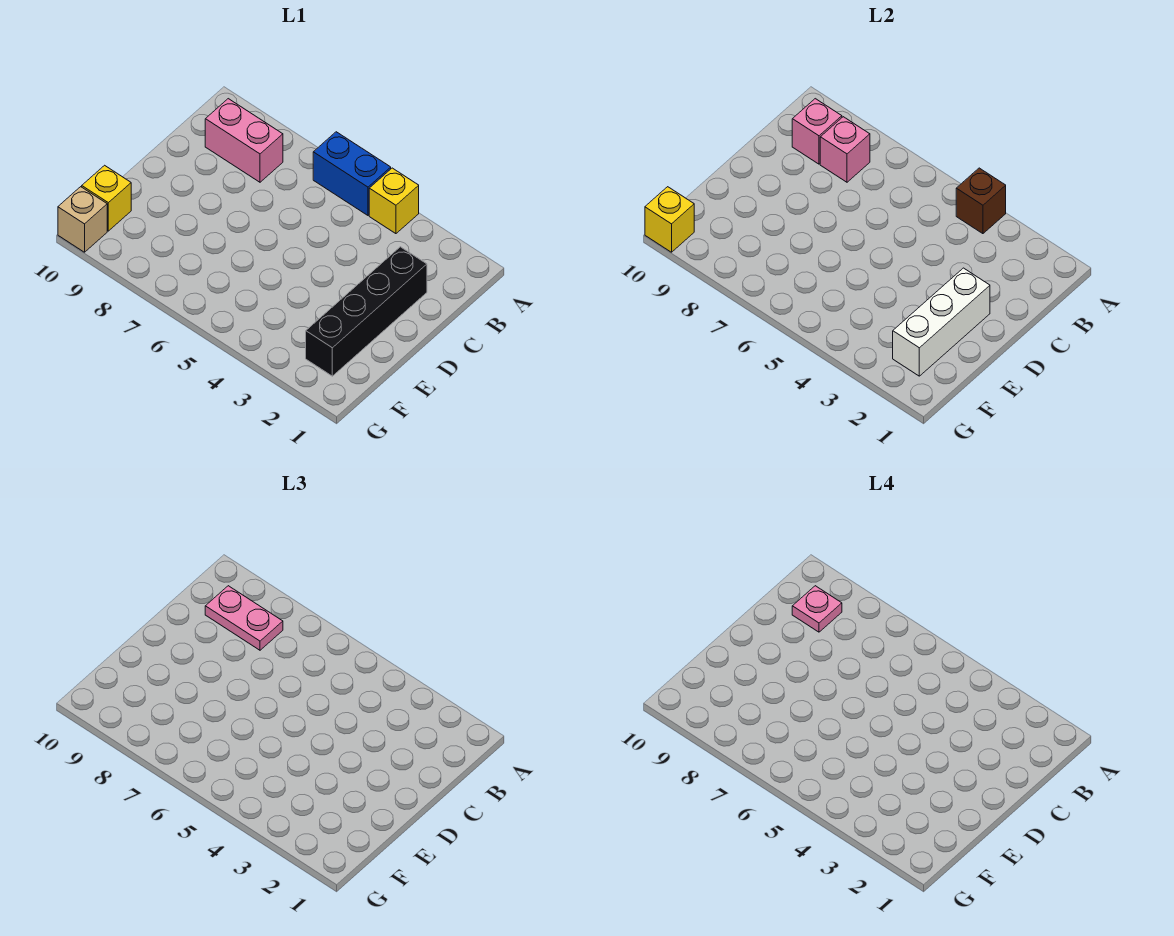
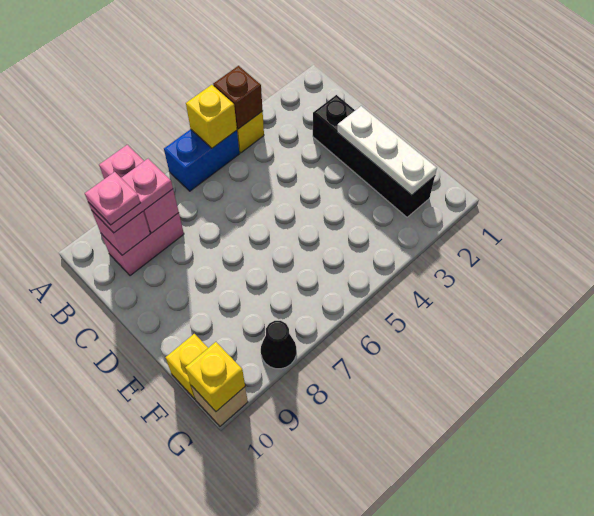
none -> yellow 1x1 brick [186,85,237,148]
pink 1x1 brick [820,117,870,182] -> pink 1x2 brick [99,145,179,233]
white 1x3 brick [893,268,990,376] -> white 1x3 plate [337,106,437,195]
none -> black 1x1 cone [261,321,296,369]

